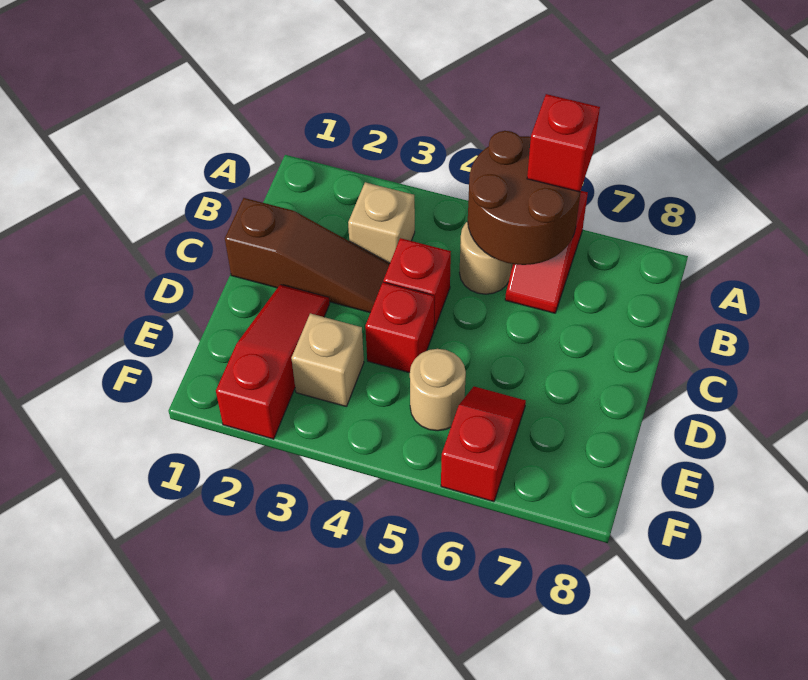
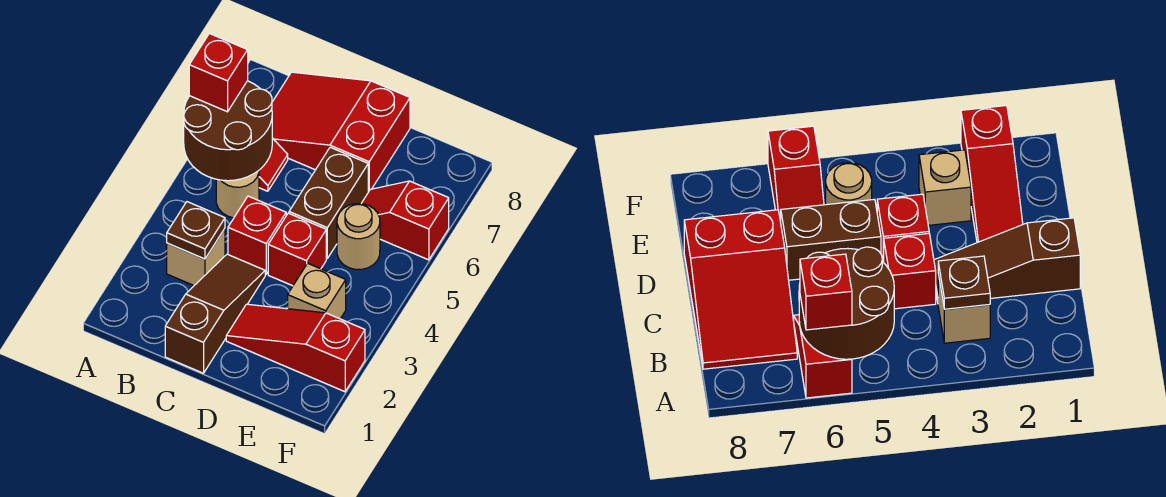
none -> brown 1x1 plate [167,202,225,259]
none -> red 2x3 slope [272,72,410,192]
none -> brown 1x2 brick [289,147,368,258]

